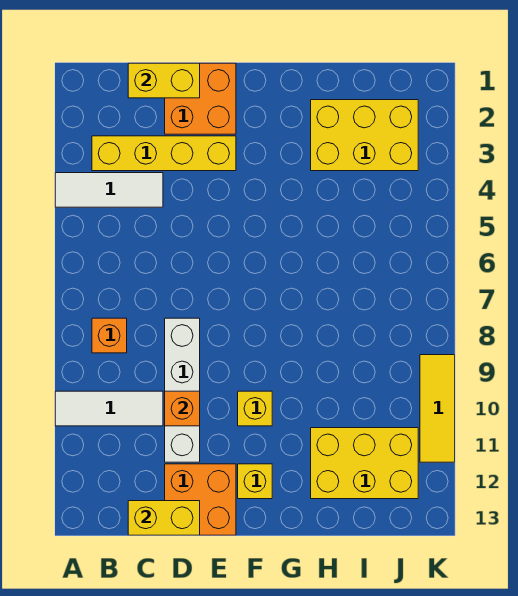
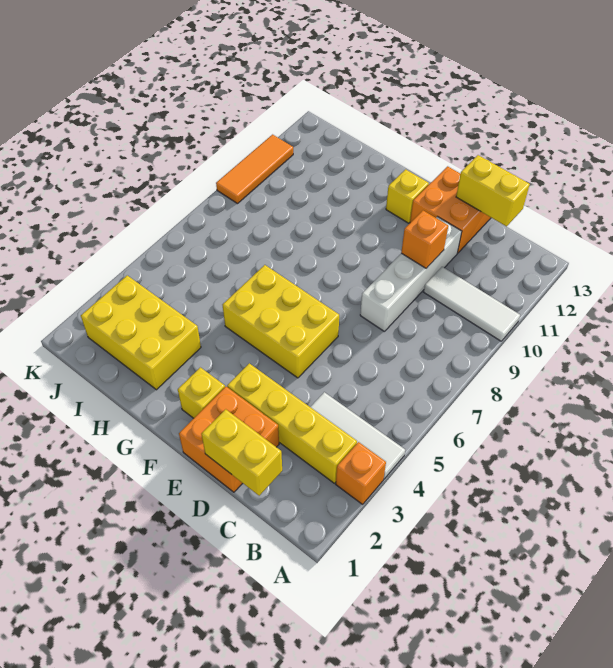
orange 1x1 brick [92,318,127,353] -> orange 1x1 brick moved to [336,442,386,504]
yellow 1x1 brick [238,391,272,426] -> yellow 1x1 brick moved to [178,367,225,418]
yellow 2x3 brick [311,428,418,499] -> yellow 2x3 brick moved to [223,265,339,378]
yellow 1x3 tile [420,355,455,462] -> orange 1x3 tile [216,135,293,204]

